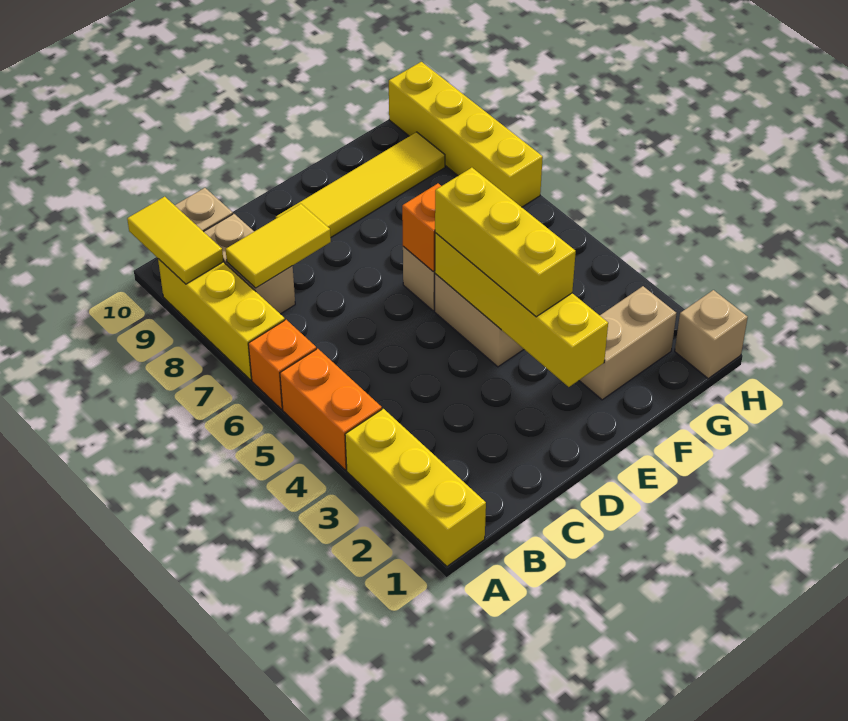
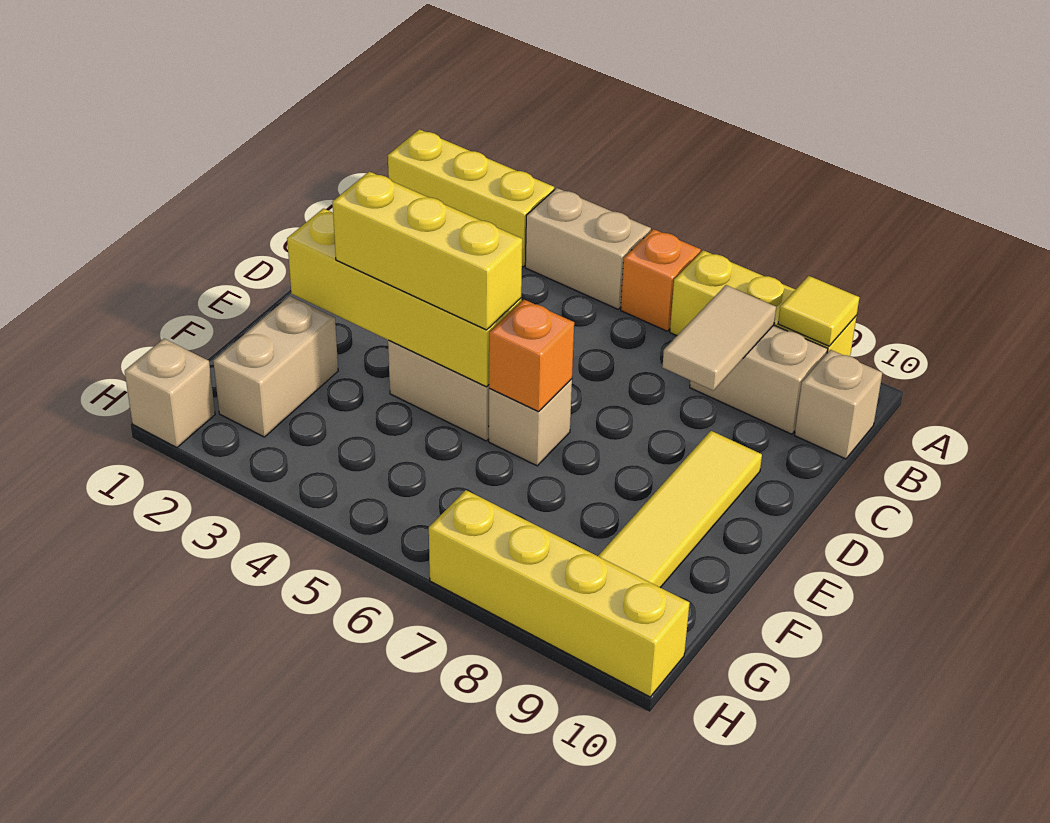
orange 1x2 brick [280,349,382,470] -> tan 1x2 brick [525,188,651,309]
yellow 1x2 tile [127,197,223,284] -> yellow 1x1 tile [778,276,859,346]
yellow 1x2 tile [226,204,331,288] -> tan 1x2 tile [662,285,776,390]

